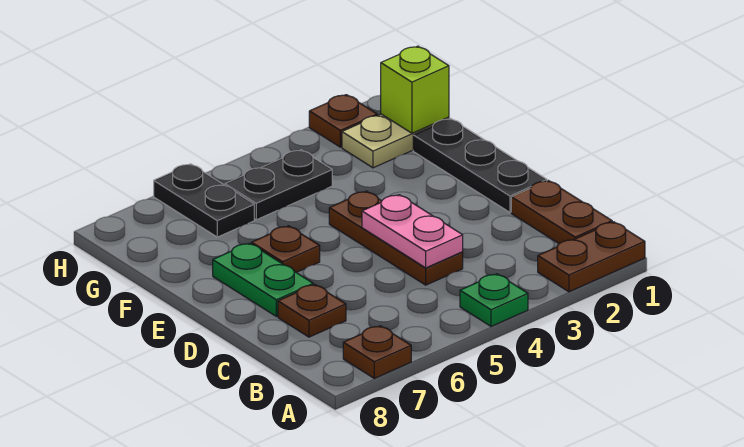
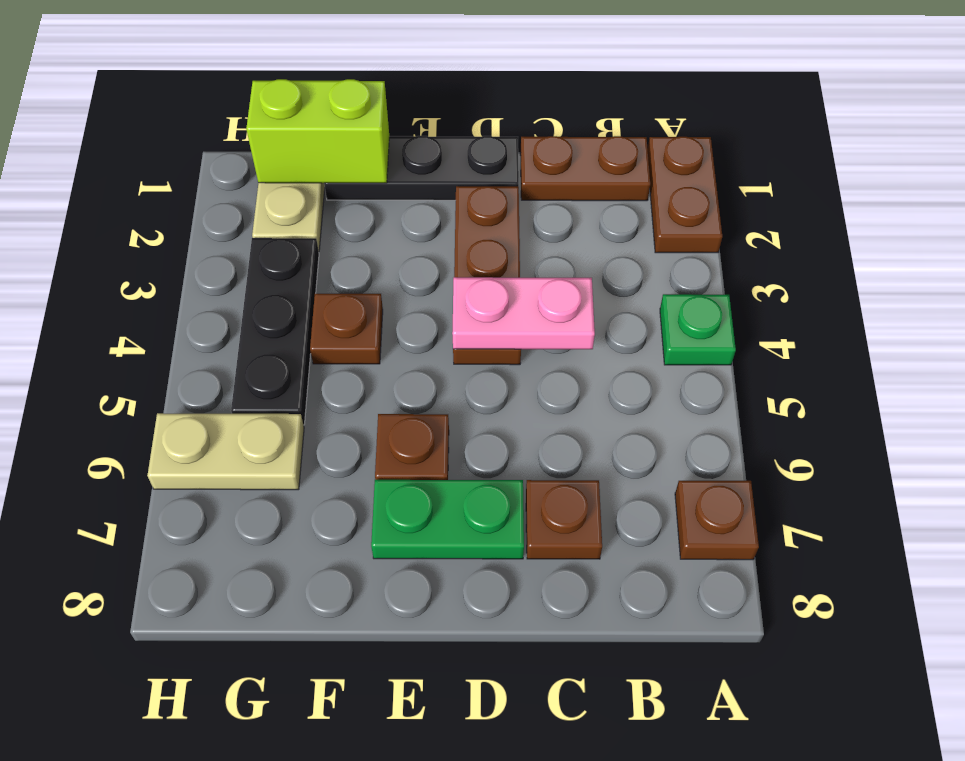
brown 1x3 plate [329,191,463,285] -> brown 1x3 plate turned to [453,186,521,365]
lime 1x1 brick [381,46,449,133] -> lime 1x2 brick [246,79,389,183]
black 1x2 plate [225,150,332,220] -> black 1x3 plate [231,238,319,425]
black 1x2 plate [154,164,254,237] -> tan 1x2 plate [147,413,304,490]
brown 1x1 plate [309,95,377,147] -> brown 1x1 plate moved to [310,294,383,364]

